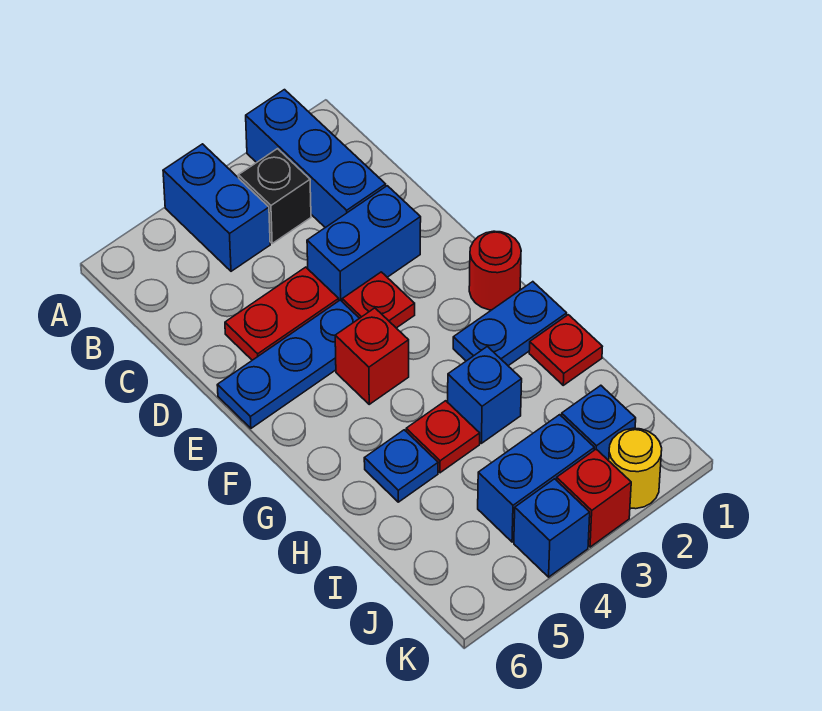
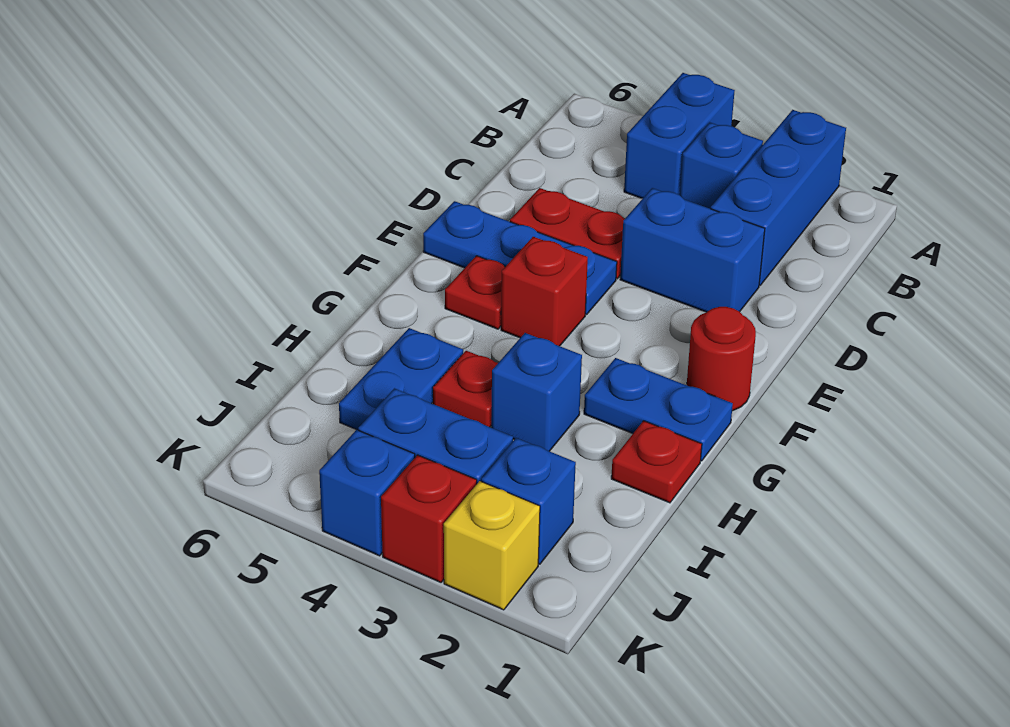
black 1x1 brick [238,149,311,243] -> blue 1x1 brick [680,123,763,209]
red 1x1 plate [342,272,415,328] -> red 1x1 plate moved to [445,256,505,329]
blue 1x1 plate [364,430,438,502] -> blue 1x2 plate [339,328,463,430]
yellow 1x1 round brick [609,428,662,509] -> yellow 1x1 brick [444,481,540,610]

